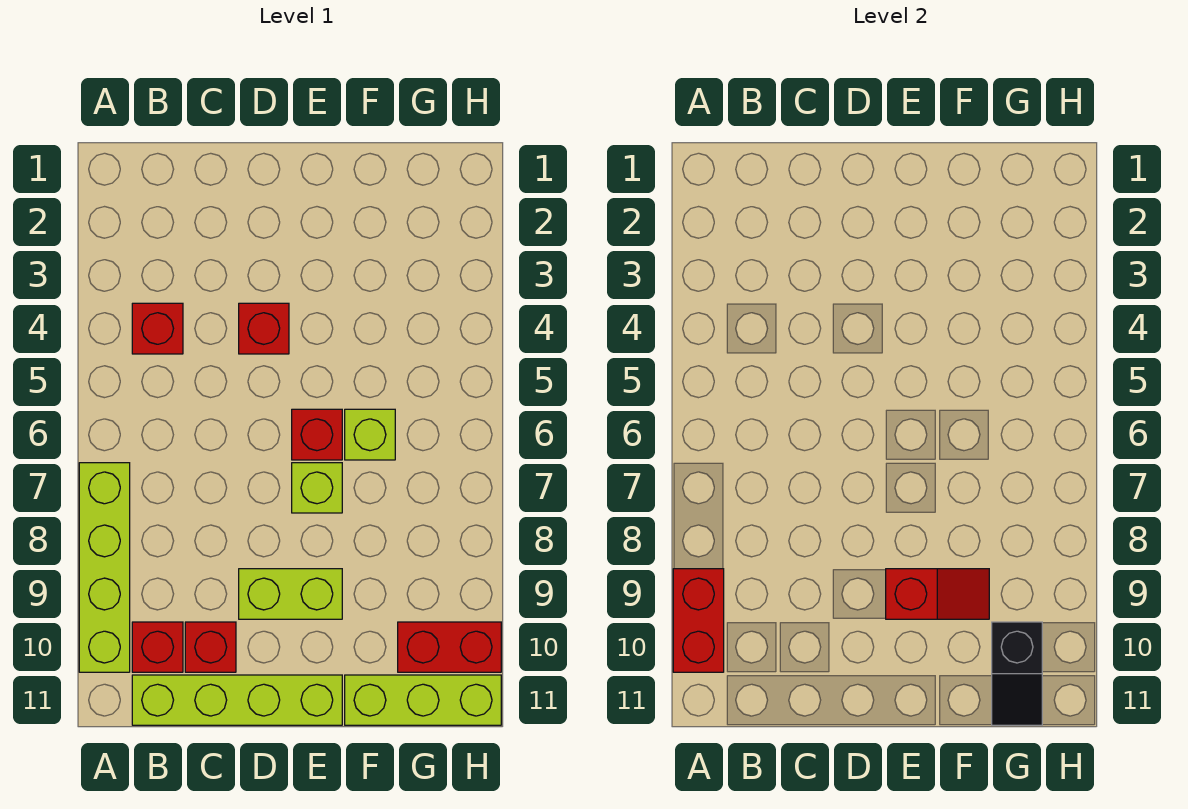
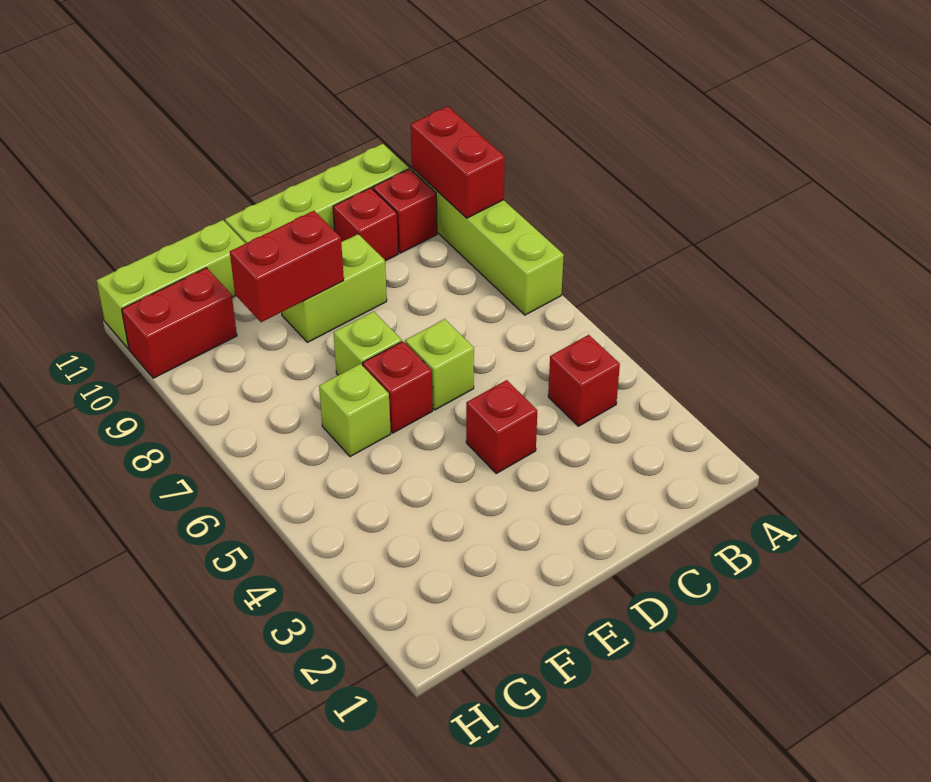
none -> lime 1x1 brick [405,319,474,410]
red 1x2 slope [886,569,989,619] -> red 1x2 brick [230,211,344,322]
black 1x2 slope [992,622,1042,725] -> none

